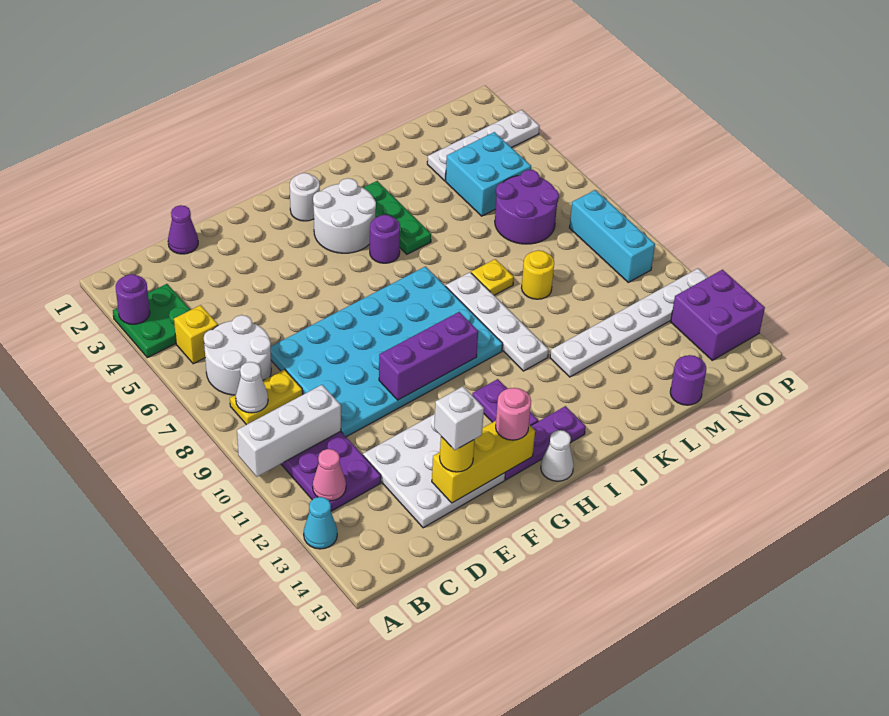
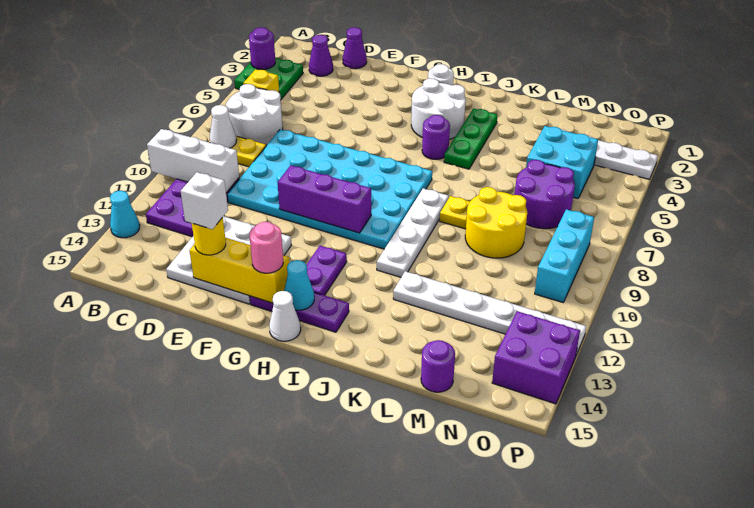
pink 1x1 cone [313,449,346,501] -> none
none -> purple 1x1 cone [309,35,333,76]
none -> cyan 1x1 cone [284,260,314,310]
yellow 1x1 round brick [522,250,554,299] -> yellow 2x2 round brick [465,187,527,258]

